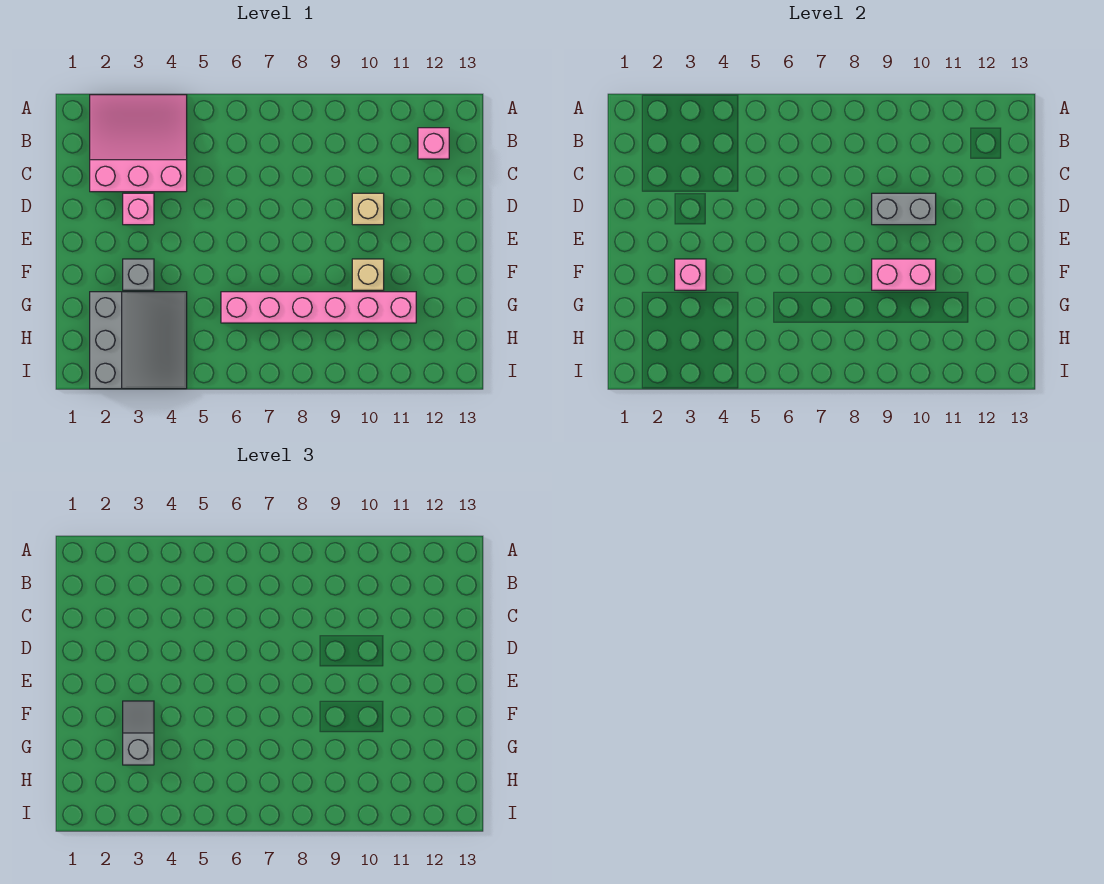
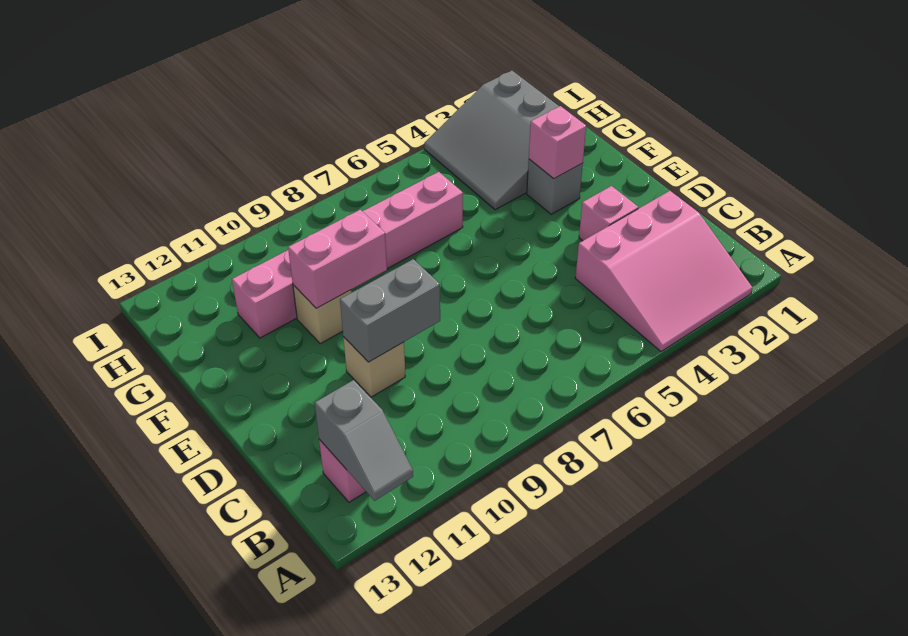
grey 1x2 slope [123,701,154,765] -> grey 1x2 slope moved to [315,380,413,501]

